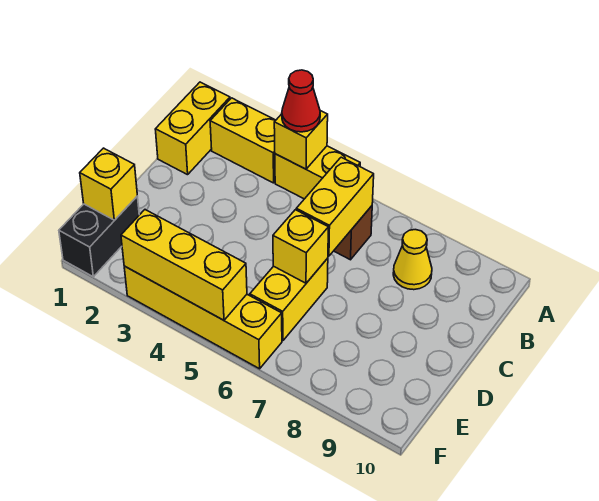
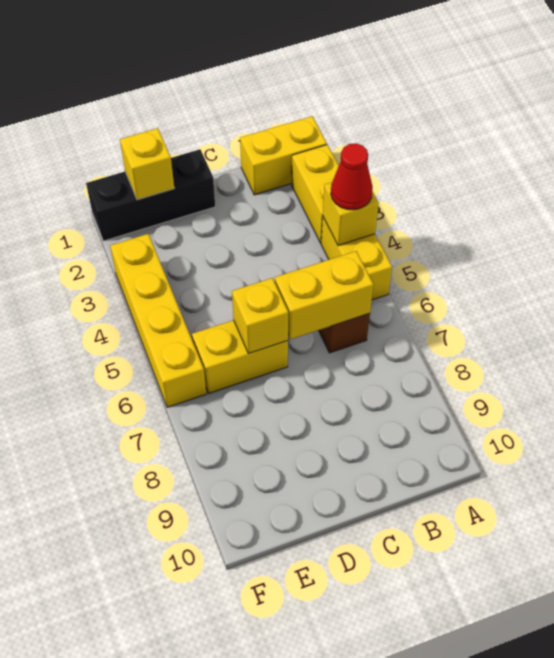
yellow 1x1 cone [393,230,432,290] -> none
black 1x2 brick [59,196,139,277] -> black 1x3 brick [86,149,215,241]
yellow 1x3 brick [121,210,247,320] -> none

